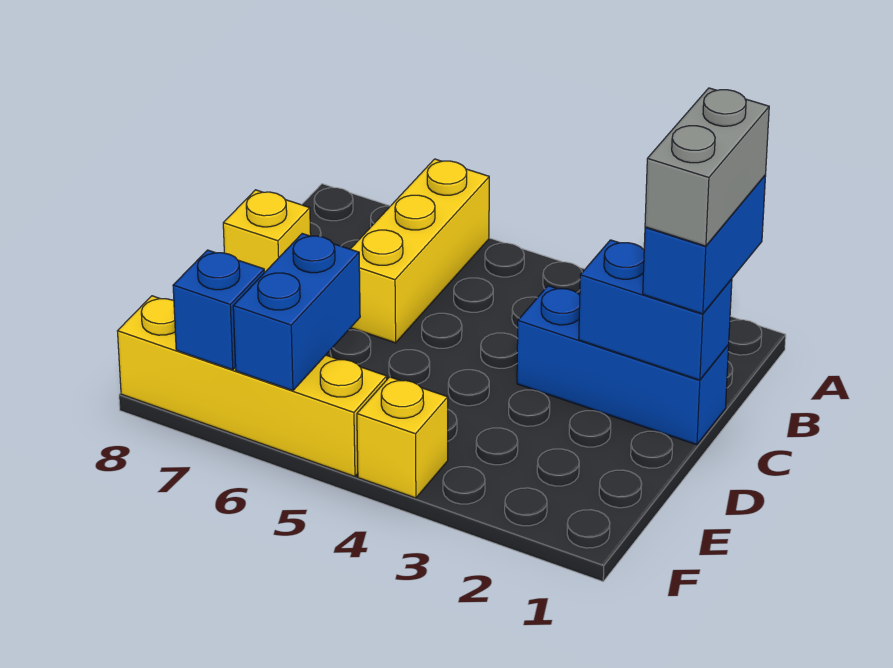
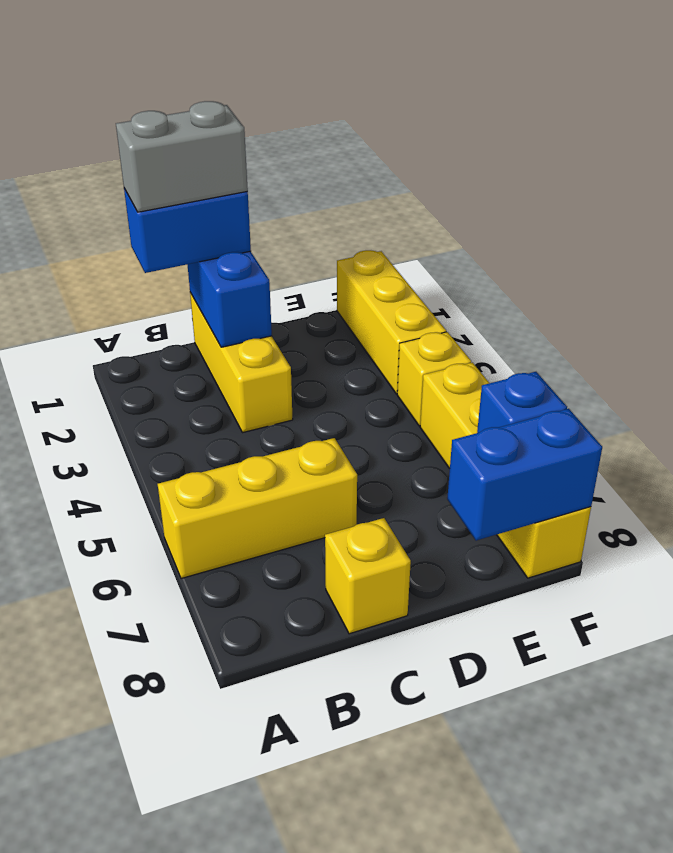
blue 1x3 brick [517,286,729,445] -> yellow 1x3 brick [190,293,293,433]
blue 1x2 brick [233,234,360,391] -> blue 1x2 brick moved to [447,409,602,541]
none -> yellow 1x3 brick [337,250,446,394]

